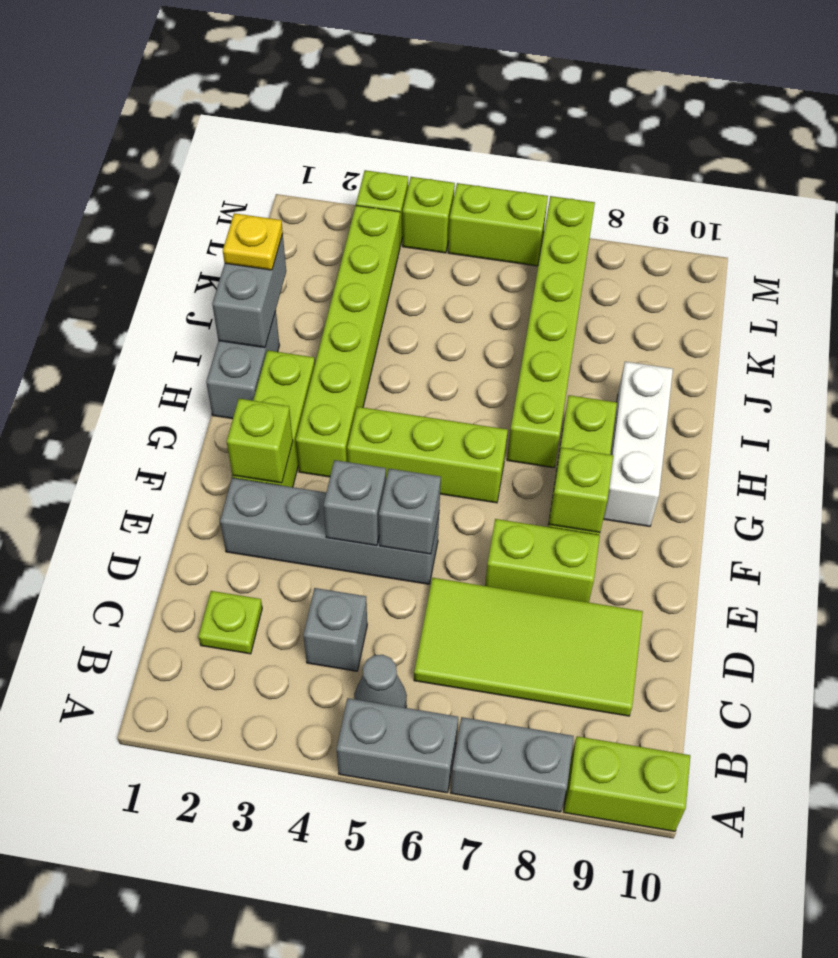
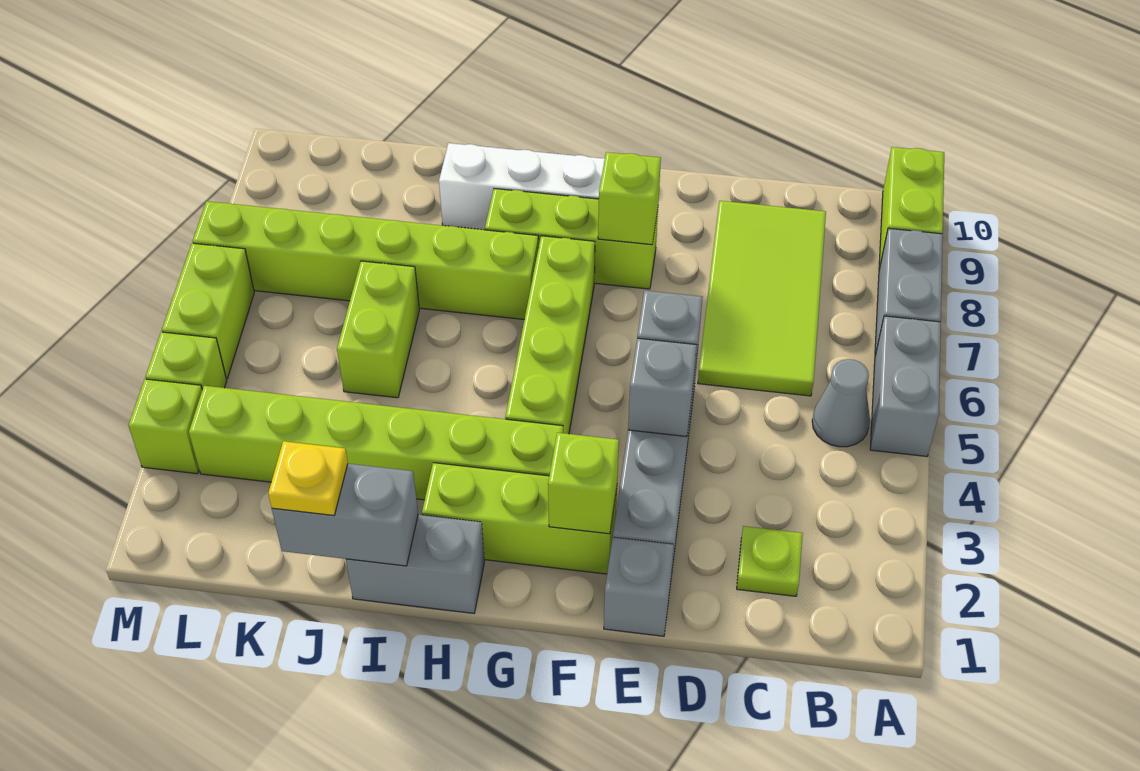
grey 1x1 brick [303,588,367,671] -> grey 1x1 brick moved to [604,537,674,636]
lime 1x2 brick [485,519,600,602] -> lime 1x2 brick moved to [337,261,419,398]
lime 1x3 brick [347,407,508,503] -> lime 1x4 brick [505,236,595,434]

